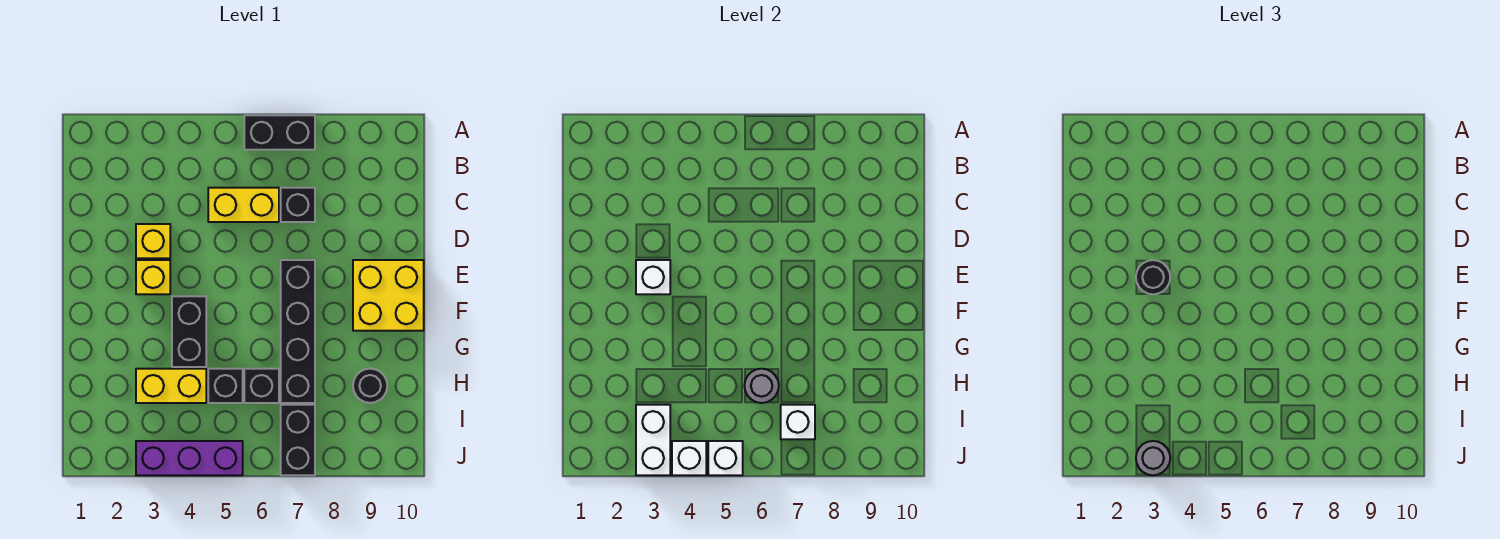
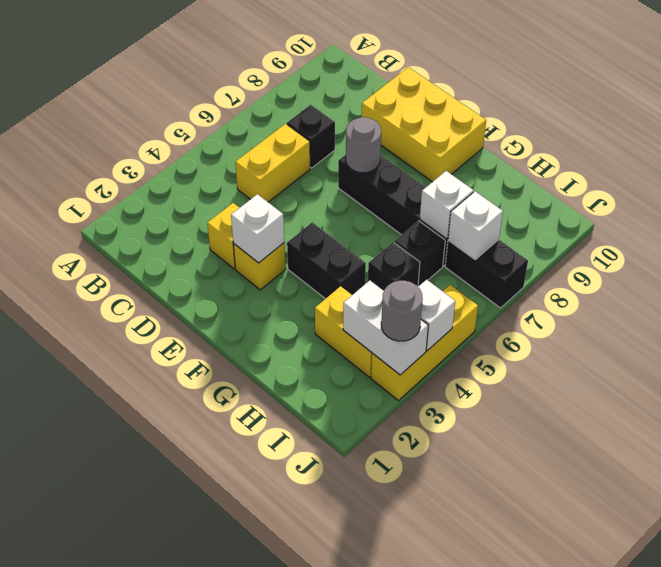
black 1x2 brick [244,115,315,150] -> none
black 1x1 round brick [1136,260,1170,294] -> none
yellow 2x2 brick [353,260,424,331] -> yellow 2x3 brick [362,67,486,182]
yellow 1x2 brick [136,369,206,403] -> yellow 1x2 brick turned to [315,286,372,377]
grey 1x1 round brick [744,369,779,403] -> grey 1x1 round brick moved to [346,117,381,173]
black 1x1 round brick [353,369,387,403] -> none
purple 1x3 brick [136,441,243,475] -> yellow 1x3 brick [371,285,478,401]
white 1x1 brick [708,441,743,475] -> white 1x1 brick moved to [420,171,474,239]

